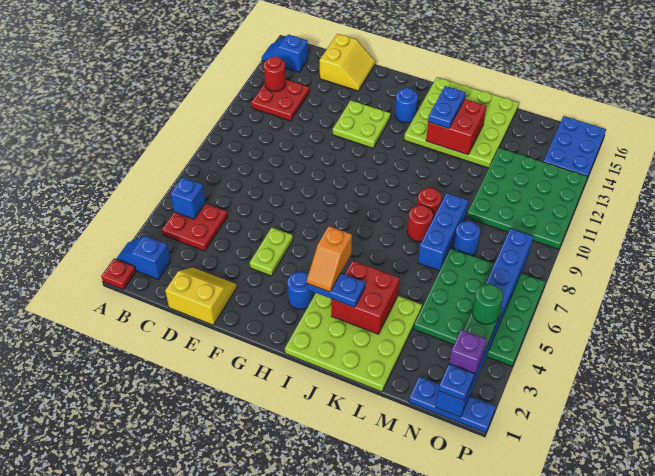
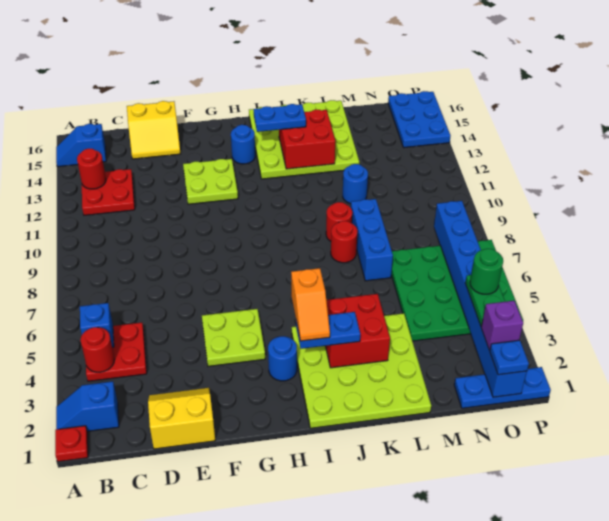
none -> red 1x1 round brick [80,327,115,372]
yellow 2x2 slope [320,34,375,91] -> yellow 2x2 slope turned to [127,101,181,159]
lime 1x2 plate [250,227,293,276] -> lime 2x2 plate [202,309,265,366]
blue 1x2 plate [428,86,466,128] -> blue 1x2 plate turned to [254,104,306,132]
blue 1x1 round brick [453,221,480,256] -> blue 1x1 round brick moved to [343,164,368,204]
green 4x4 plate [467,148,588,249] -> none

